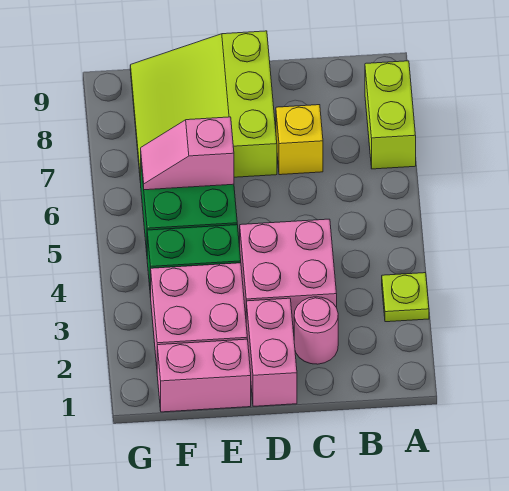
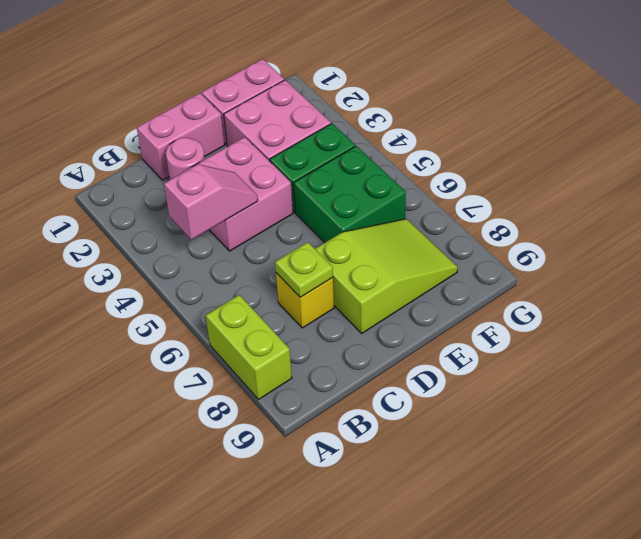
lime 1x1 plate [382,273,429,322] -> lime 1x1 plate moved to [275,242,333,297]
pink 1x2 brick [246,298,297,406] -> pink 1x2 brick turned to [137,93,225,180]
lime 3x3 slope [130,31,277,183] -> lime 2x3 slope [315,219,458,333]
pink 1x2 slope [141,117,234,190] -> pink 1x2 slope moved to [164,164,258,240]

